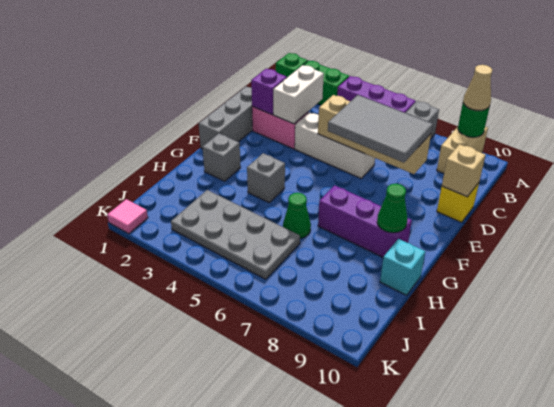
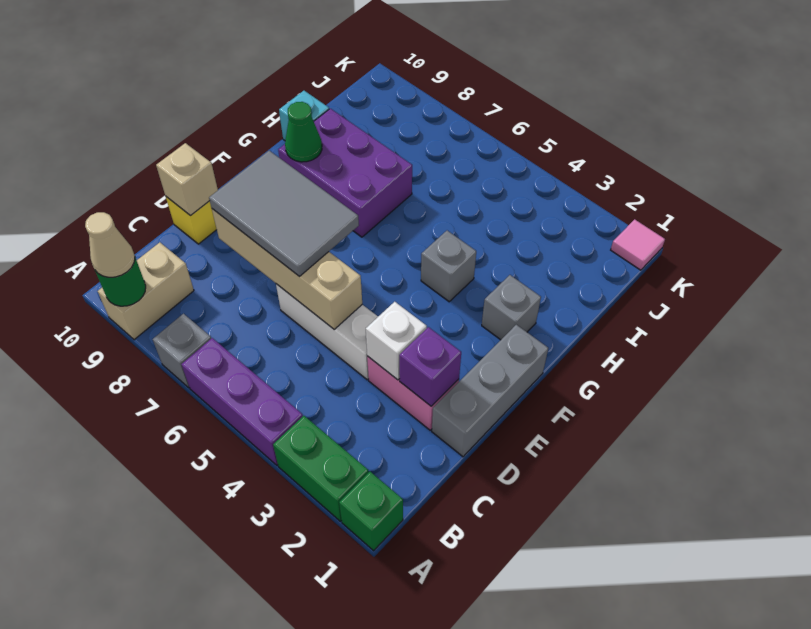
white 1x2 brick [273,65,324,124] -> white 1x1 brick [366,302,427,380]
purple 1x3 brick [318,185,412,257] -> purple 2x3 brick [278,109,412,237]
green 1x1 cone [283,193,311,238] -> none
grey 2x4 plate [171,190,300,279] -> none

